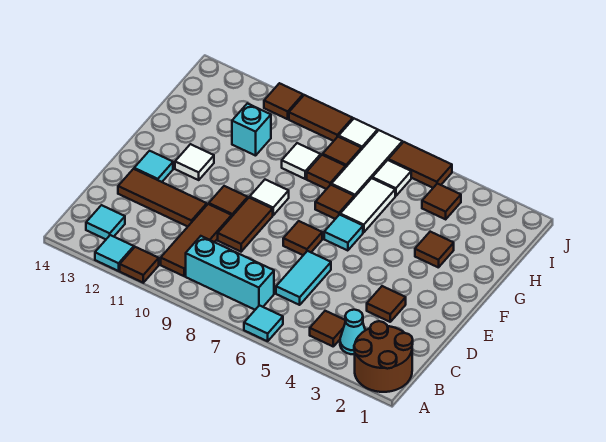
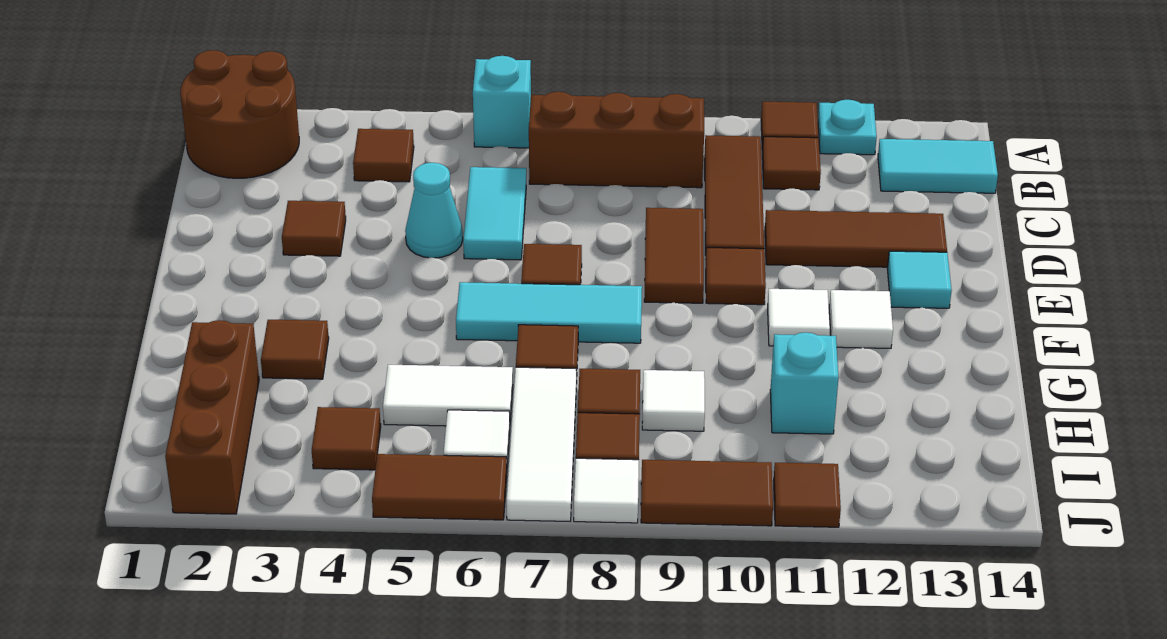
cyan 1x1 tile [244,305,283,341] -> cyan 1x1 brick [473,56,531,148]
cyan 1x1 tile [95,235,134,271] -> cyan 1x1 plate [818,100,877,155]
cyan 1x1 cone [340,310,365,355] -> cyan 1x1 cone moved to [405,163,463,258]
cyan 1x3 brick [186,236,274,310] -> brown 1x3 brick [529,92,704,188]
none -> brown 1x1 tile [762,137,821,190]
cyan 1x1 tile [86,205,125,239] -> cyan 1x2 tile [878,139,998,193]
cyan 1x1 tile [324,215,363,251] -> cyan 1x3 tile [456,282,642,343]
white 1x1 tile [250,180,289,215] -> white 1x1 tile moved to [768,289,830,346]
white 1x2 tile [340,178,395,232] -> white 1x2 tile turned to [383,365,513,426]
none -> brown 1x3 brick [165,320,259,514]

